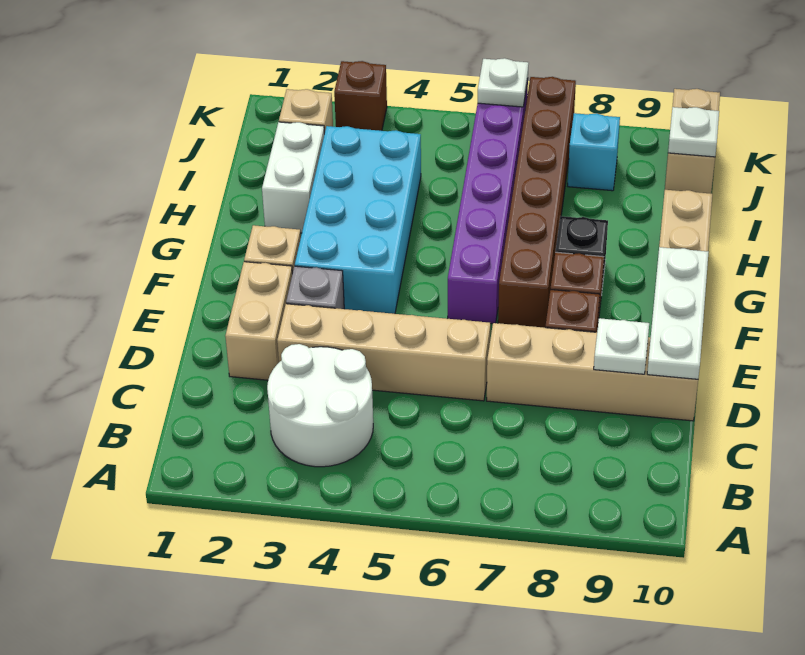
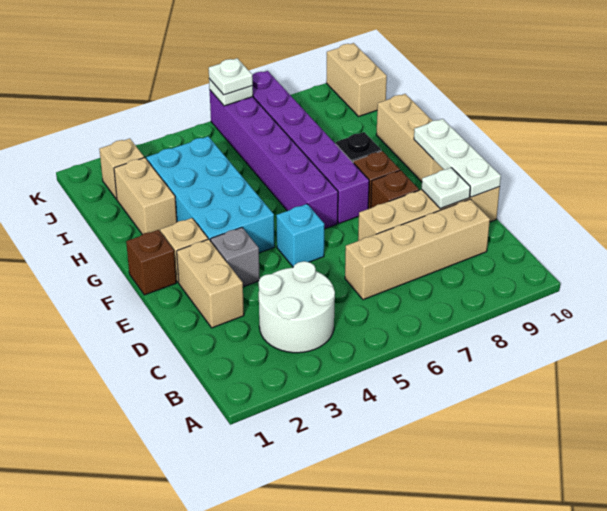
tan 1x4 brick [277,304,490,401] -> tan 1x4 brick moved to [345,199,490,300]
brown 1x6 brick [498,77,576,328] -> purple 1x6 brick [252,71,369,223]
white 1x2 brick [262,122,324,233] -> tan 1x2 brick [114,158,177,234]
cyan 1x1 brick [568,113,620,191] -> cyan 1x1 brick moved to [276,204,324,267]
white 1x1 plate [668,107,719,157] -> white 1x1 plate moved to [209,58,253,95]
brown 1x1 brick [334,61,387,131] -> brown 1x1 brick moved to [126,230,176,295]

